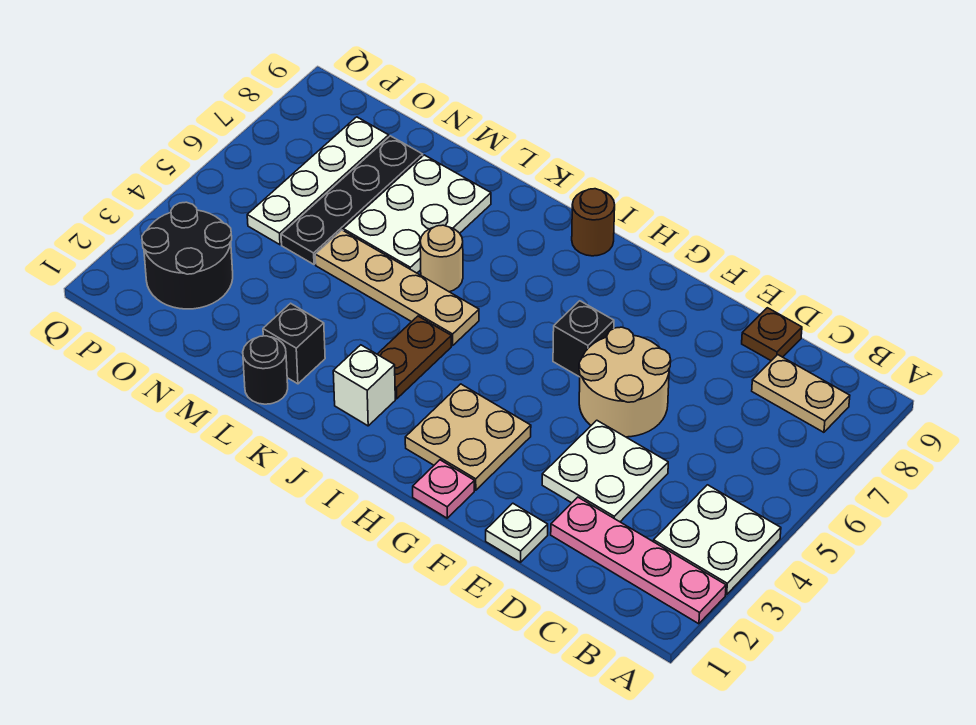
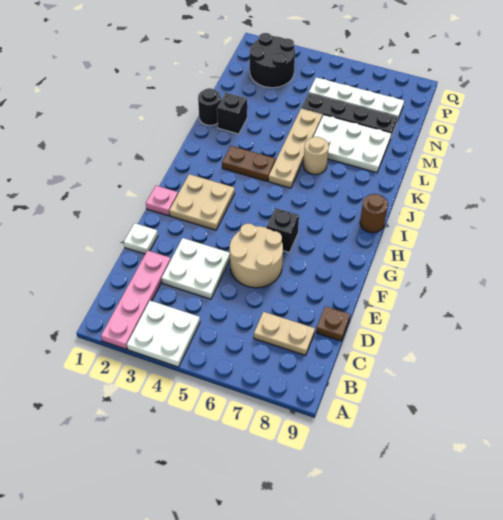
tan 1x2 plate [752,355,850,432] -> tan 1x2 plate turned to [254,312,315,355]
white 1x1 brick [333,345,395,426] -> none

